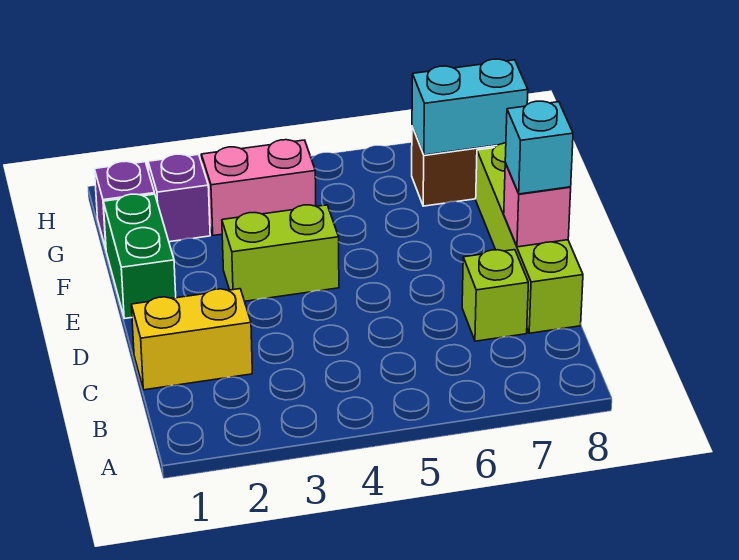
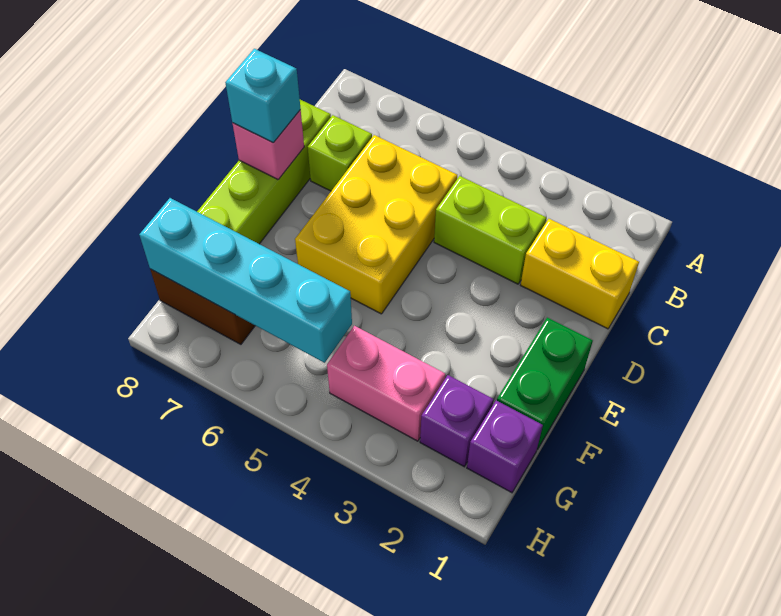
none -> yellow 2x3 brick [295,135,457,314]
lime 1x2 brick [222,205,339,301] -> lime 1x2 brick moved to [434,176,546,284]
cyan 1x2 brick [412,59,528,155] -> cyan 1x4 brick [139,198,352,363]

